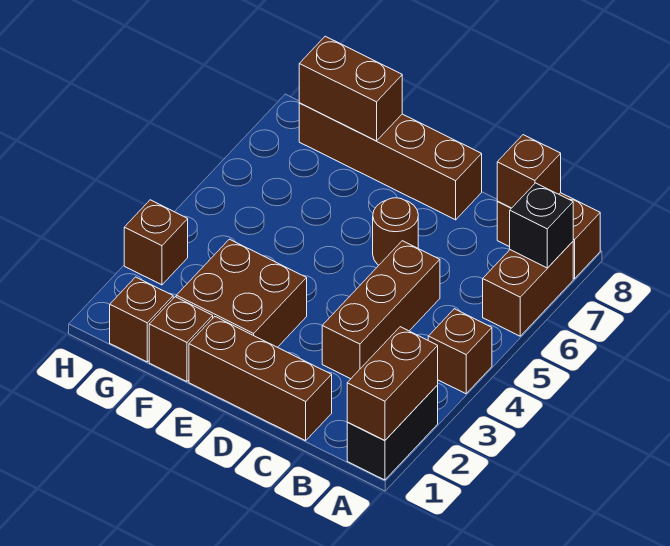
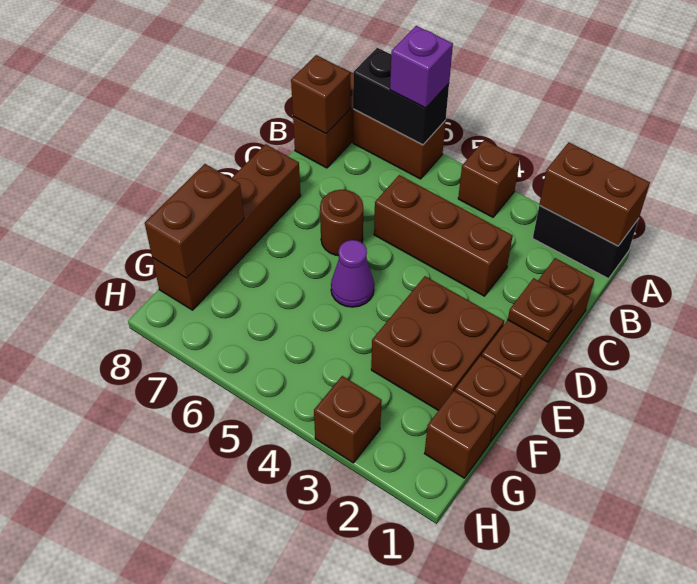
none -> purple 1x1 brick [390,26,453,108]
black 1x1 brick [510,183,573,268] -> black 1x2 brick [353,48,449,145]
none -> brown 1x1 plate [508,278,574,342]
none -> purple 1x1 cone [331,240,374,307]

